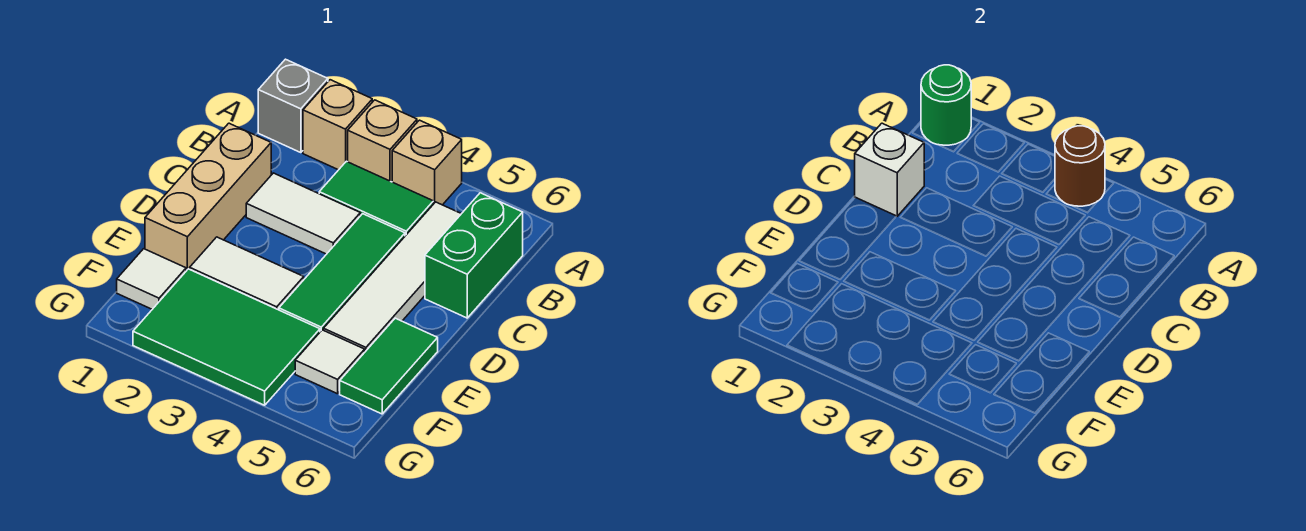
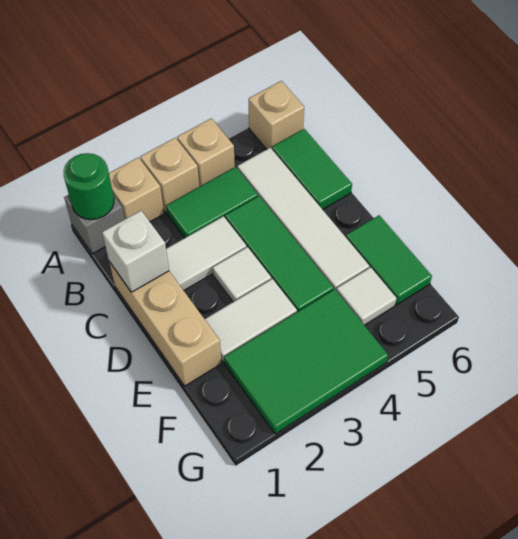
brown 1x1 round brick [1055,126,1105,206] -> none
none -> tan 1x1 brick [249,81,304,150]
green 1x2 brick [425,193,523,318] -> green 1x2 tile [272,129,352,210]
white 1x1 tile [117,249,186,309] -> white 1x1 tile moved to [213,247,271,302]

